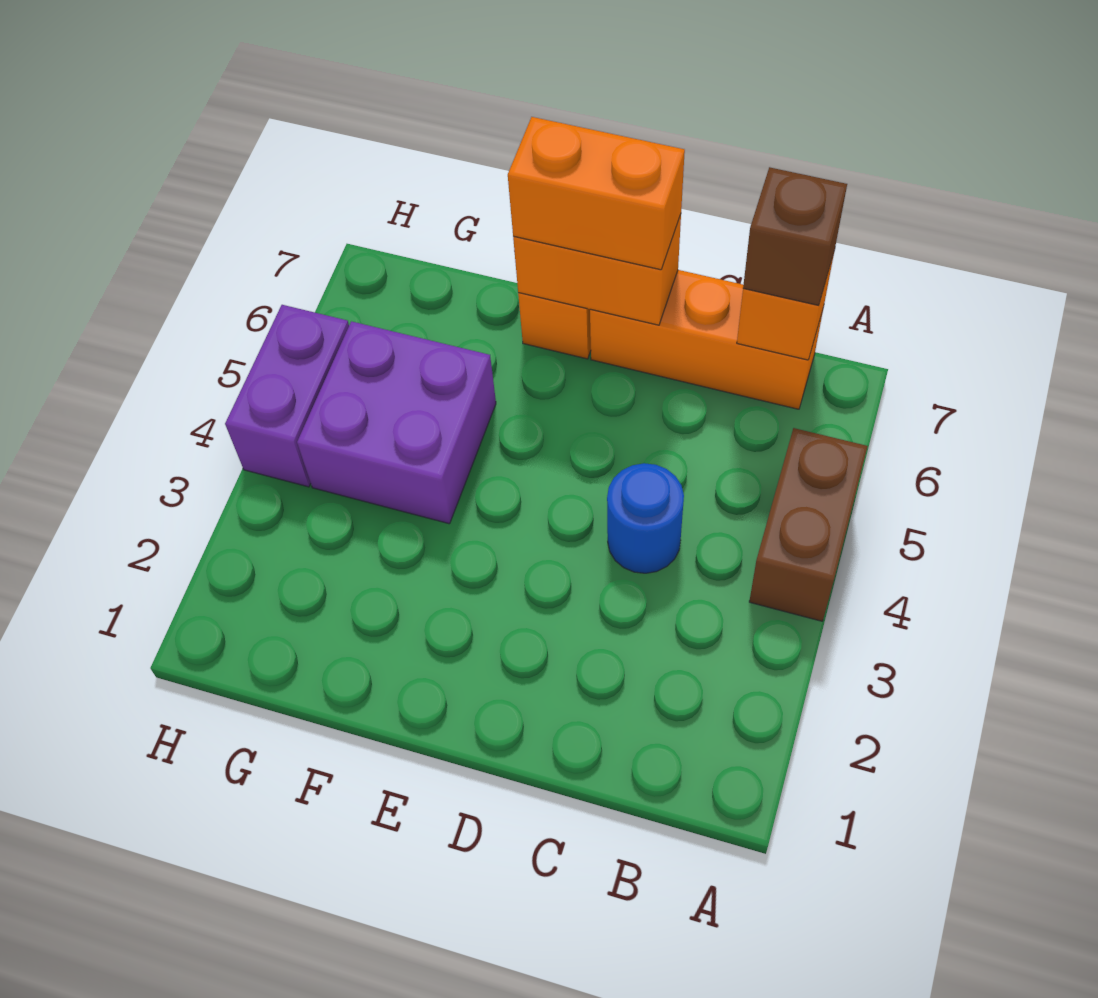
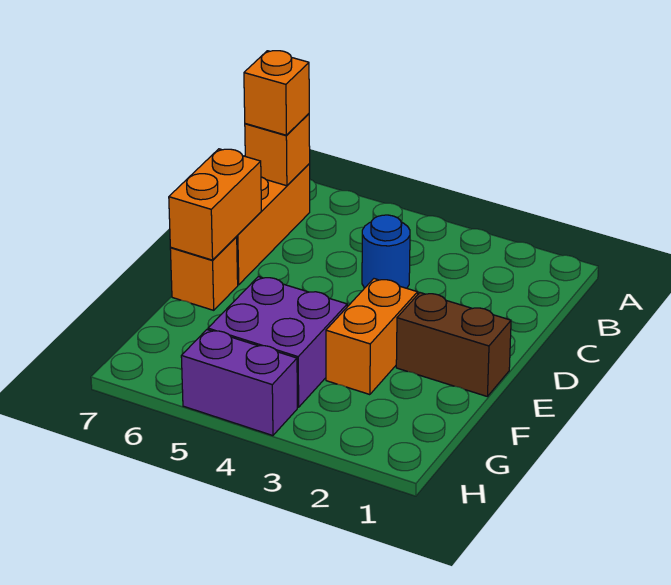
brown 1x2 brick [749,428,868,621] -> brown 1x2 brick moved to [396,293,511,396]
brown 1x1 brick [743,167,847,306] -> orange 1x1 brick [244,51,309,135]
orange 1x2 brick [508,117,685,270] -> orange 1x2 brick moved to [326,279,418,395]

